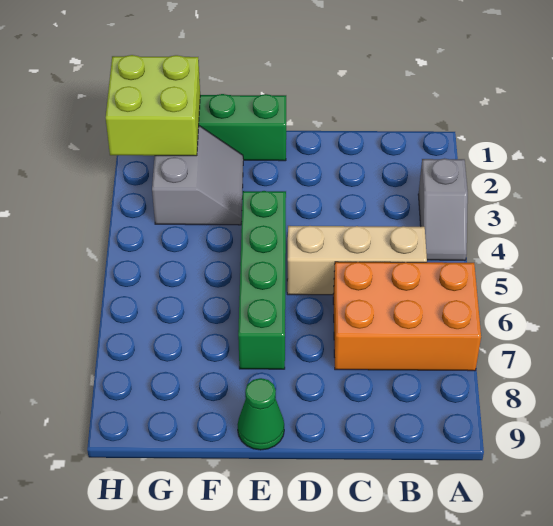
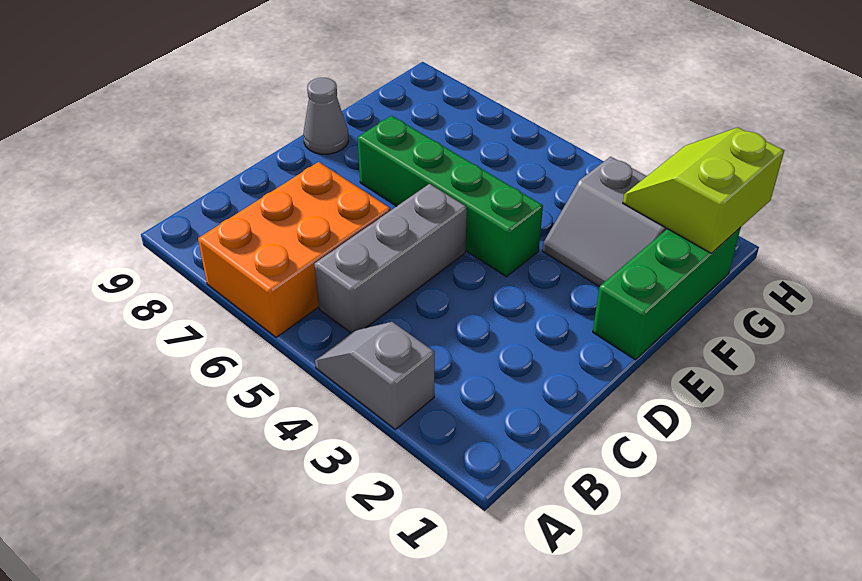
tan 1x3 brick [287,226,427,295] -> grey 1x3 brick [314,184,467,333]
green 1x1 cone [237,378,284,450] -> grey 1x1 cone [303,78,348,154]
lime 2x2 brick [106,55,200,156] -> lime 2x2 slope [623,128,784,253]

